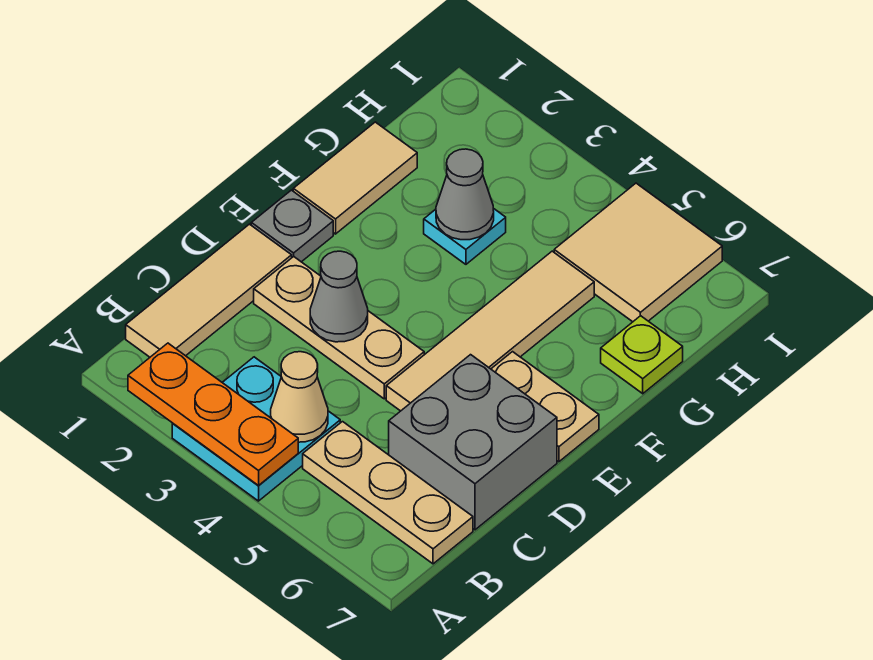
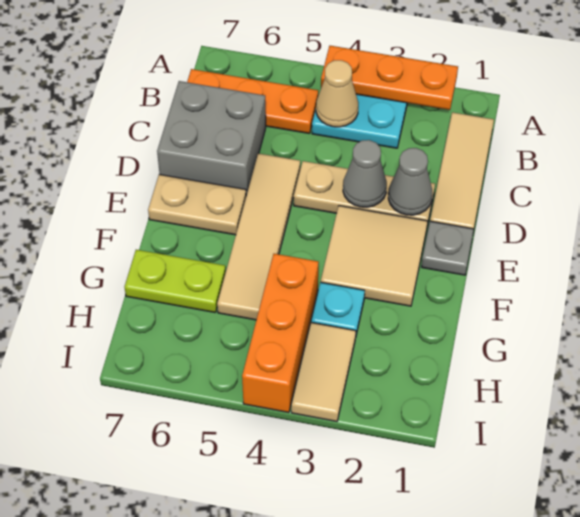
tan 1x3 plate [303,422,473,564] -> orange 1x3 plate [187,69,318,134]
tan 1x2 tile [293,122,417,234] -> tan 1x2 tile moved to [291,323,356,421]
grey 1x1 cone [436,149,494,240] -> grey 1x1 cone moved to [388,148,432,215]
none -> orange 1x3 brick [242,254,319,413]
lime 1x1 plate [601,316,683,394] -> lime 1x2 plate [125,250,226,312]
tan 2x2 tile [554,183,722,322] -> tan 2x2 tile moved to [321,206,428,306]

